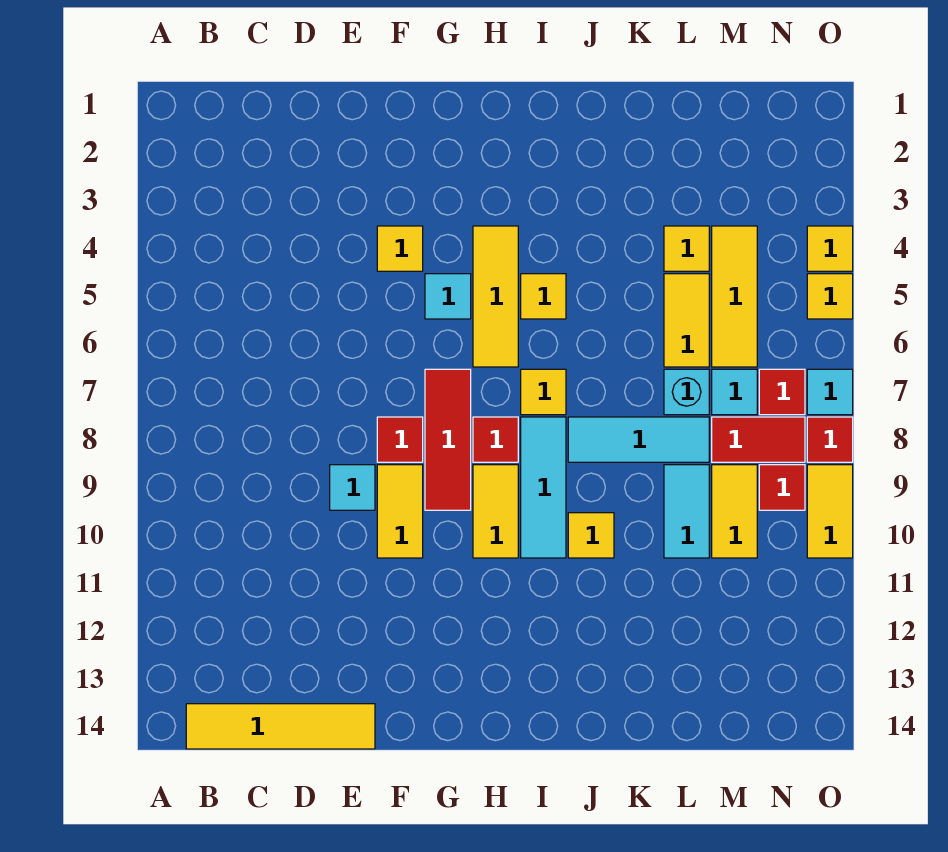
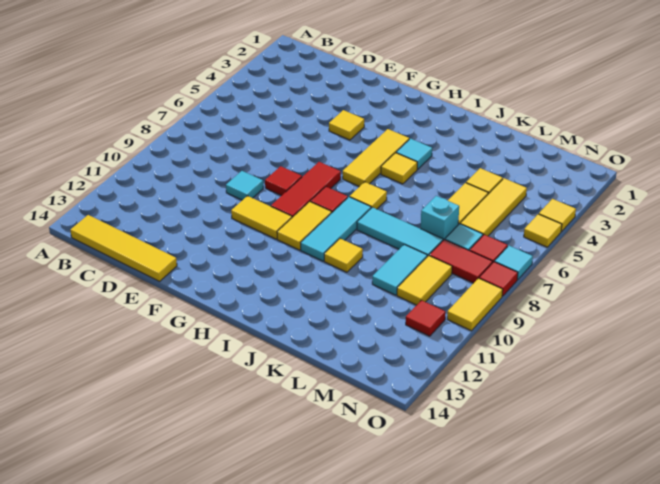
yellow 1x2 tile [377,465,423,558] -> yellow 1x2 tile turned to [231,196,292,239]
cyan 1x1 tile [425,274,471,319] -> cyan 1x1 tile moved to [396,138,432,169]
red 1x1 tile [759,465,805,510] -> red 1x1 tile moved to [406,300,446,336]

